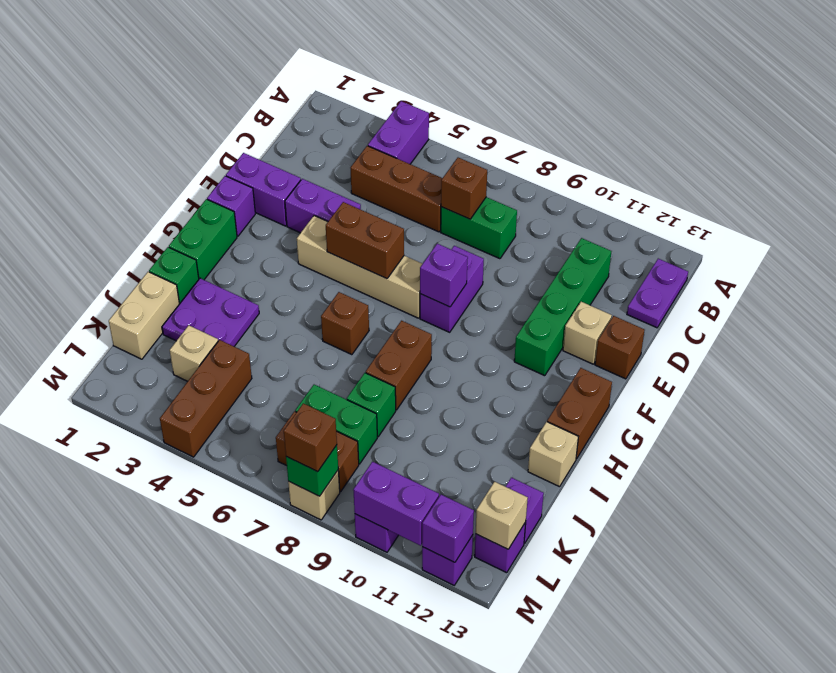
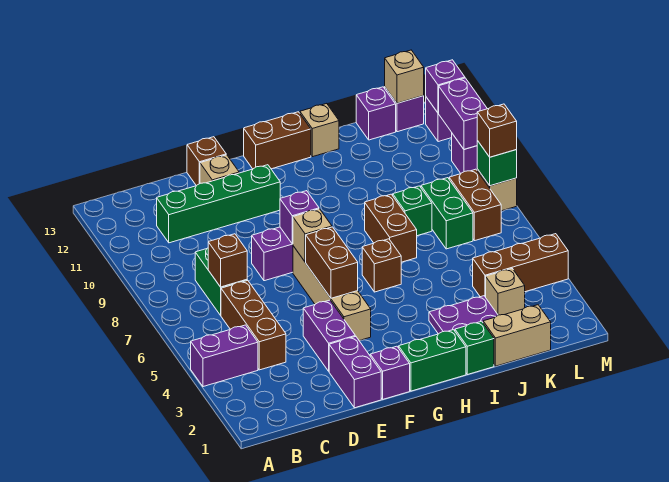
purple 1x2 plate [627,259,688,328] -> none
none -> tan 1x1 brick [293,209,332,262]
brown 1x2 brick [366,321,432,410] -> brown 1x2 brick turned to [365,194,417,262]

